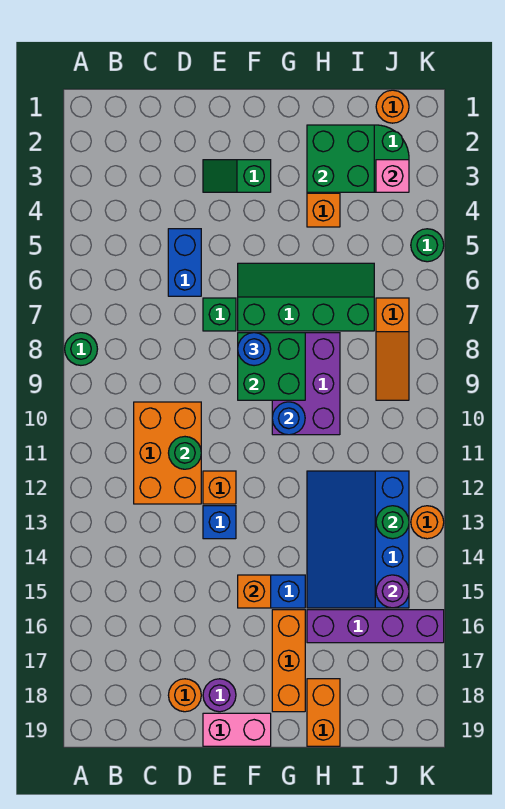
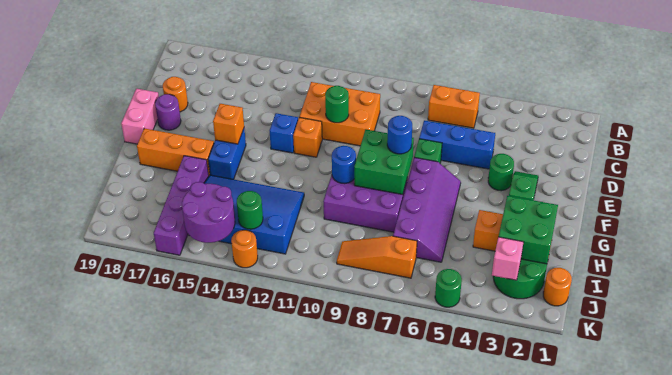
green 1x1 round brick [65,333,97,365] -> green 1x1 round brick moved to [488,154,514,191]
blue 1x2 brick [168,229,201,296] -> blue 1x3 brick [419,120,495,169]
green 2x4 slope [238,263,374,331] -> purple 2x4 slope [393,157,461,262]
orange 1x2 brick [307,679,340,746] -> orange 1x2 brick moved to [428,85,480,128]
purple 1x1 round brick [376,575,409,608] -> purple 2x2 round brick [182,182,235,243]

